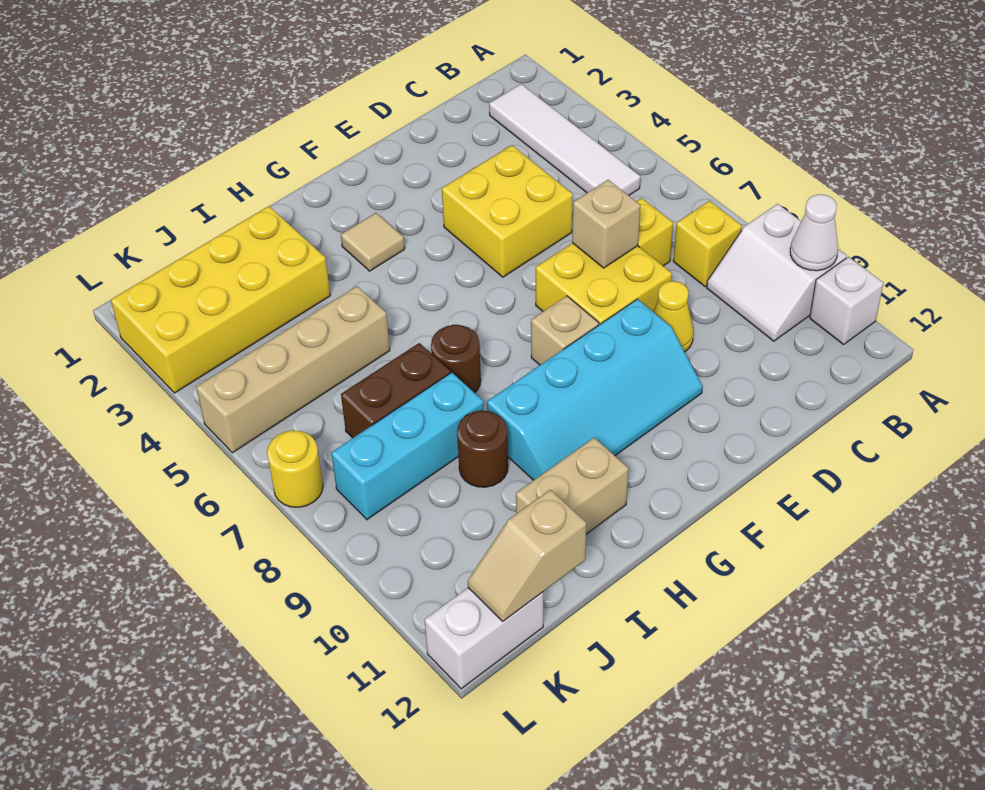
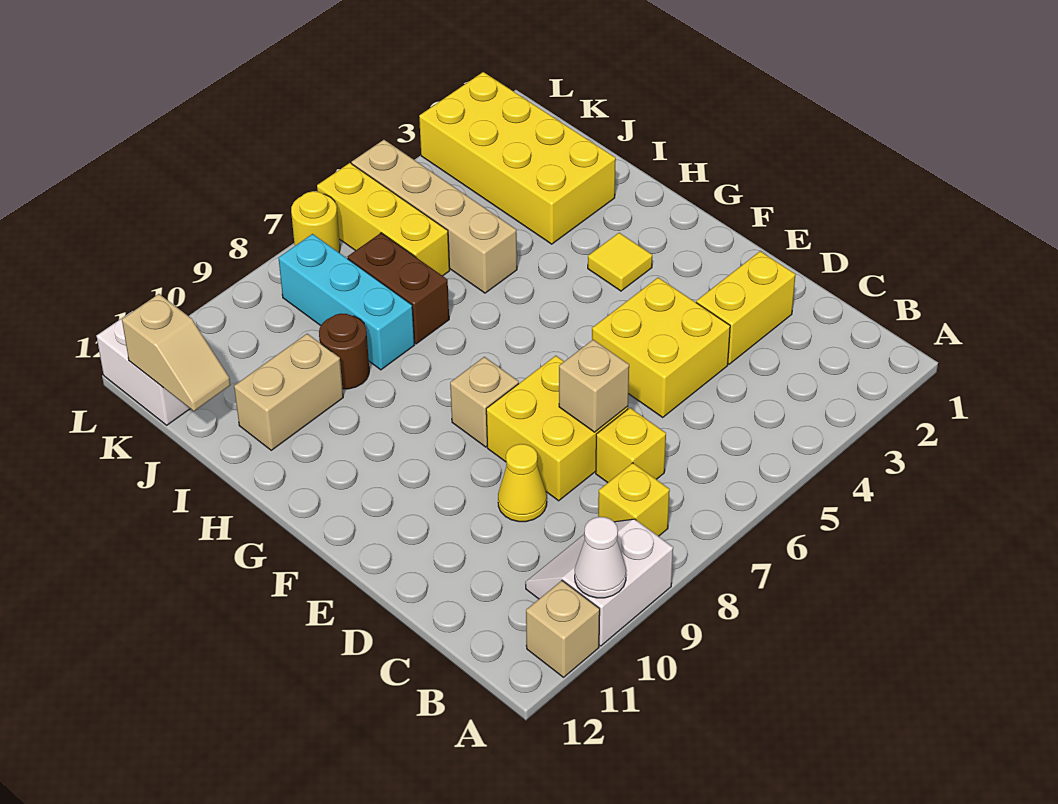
white 1x1 brick [810,257,883,344] -> tan 1x1 brick [526,581,600,677]
white 1x4 tile [489,84,640,196] -> none
none -> yellow 1x2 brick [696,251,796,364]
cyan 2x4 slope [487,299,703,480] -> none
tan 1x1 tile [341,213,405,271] -> yellow 1x1 tile [588,233,652,291]
brown 1x1 round brick [431,325,481,393] -> none
tan 1x2 brick [516,438,629,534] -> tan 1x2 brick turned to [234,334,343,450]
none -> yellow 1x3 brick [317,163,450,276]
tan 1x2 slope [468,490,586,621] -> tan 1x2 slope turned to [122,294,230,411]

